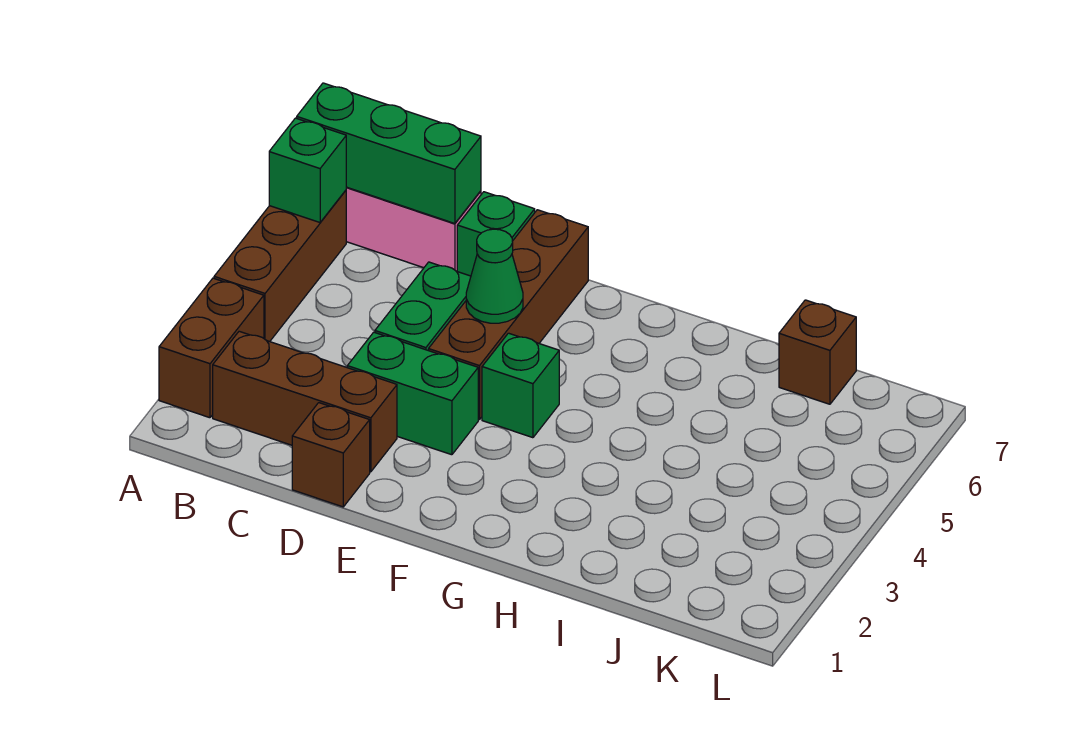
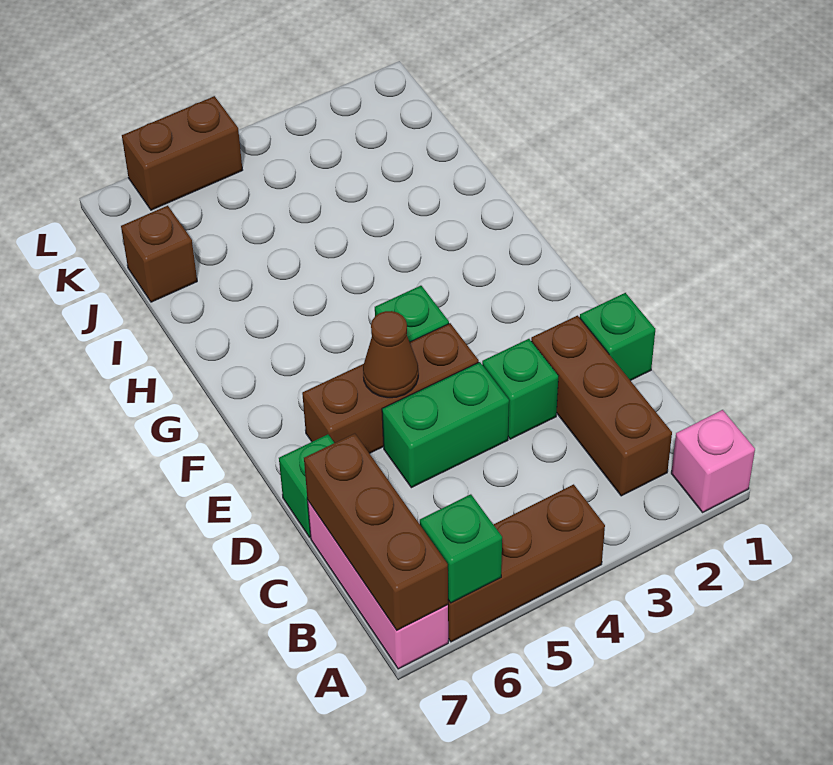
none -> pink 1x1 brick [671,410,755,512]
brown 1x2 brick [159,278,264,418] -> brown 1x2 brick moved to [122,96,242,210]
green 1x3 brick [297,83,481,224] -> brown 1x3 brick [304,434,448,630]
brown 1x1 brick [292,403,370,507] -> green 1x1 brick [580,293,655,381]
green 1x2 brick [347,332,478,455] -> green 1x1 brick [482,339,558,439]
brown 1x4 brick [429,210,588,420] -> brown 1x3 brick [302,323,479,453]
green 1x1 cone [466,229,523,323] -> brown 1x1 cone [363,311,418,398]

